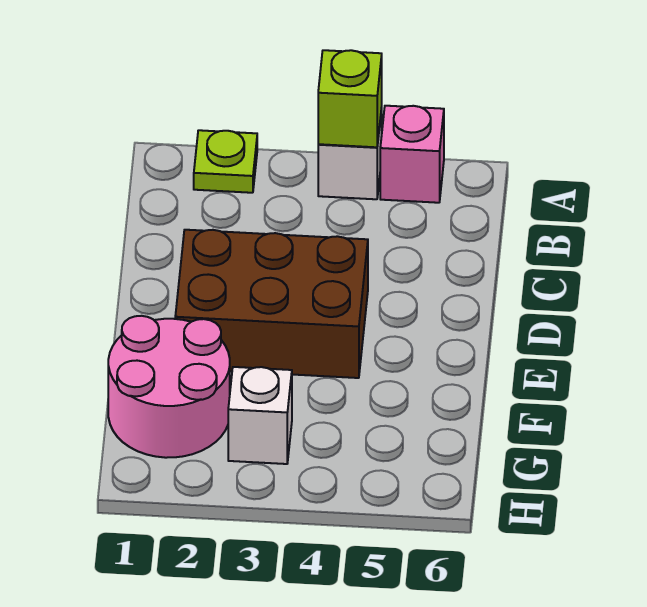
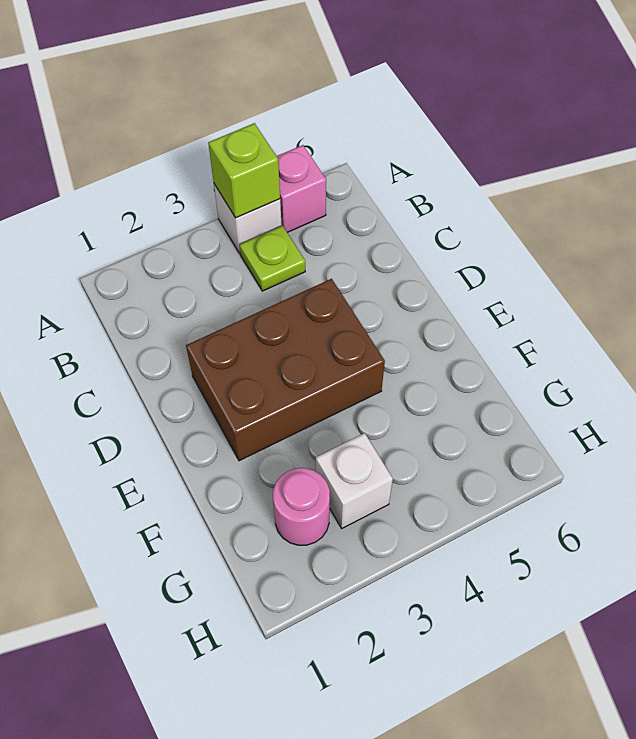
lime 1x1 plate [194,130,257,193] -> lime 1x1 plate moved to [239,225,305,291]
pink 2x2 round brick [108,316,230,458] -> pink 1x1 round brick [273,468,330,545]

